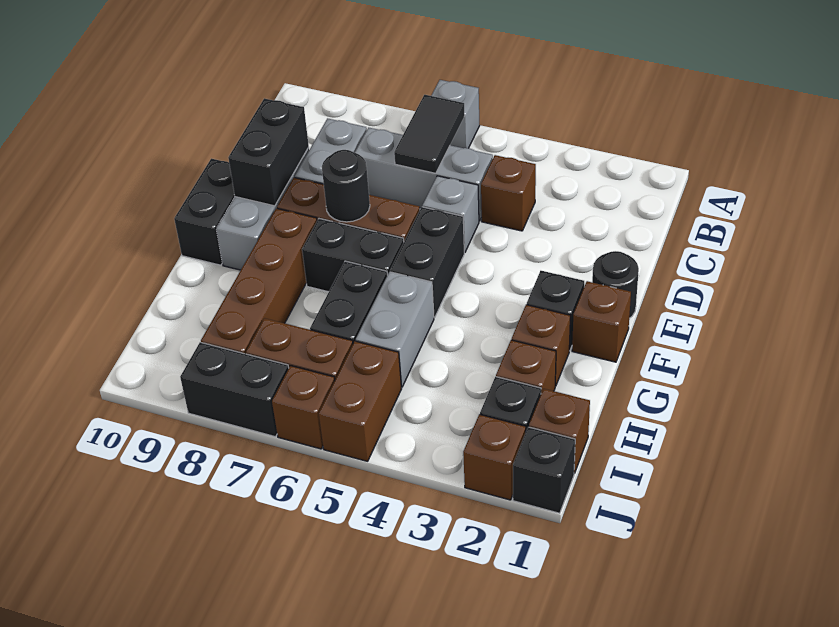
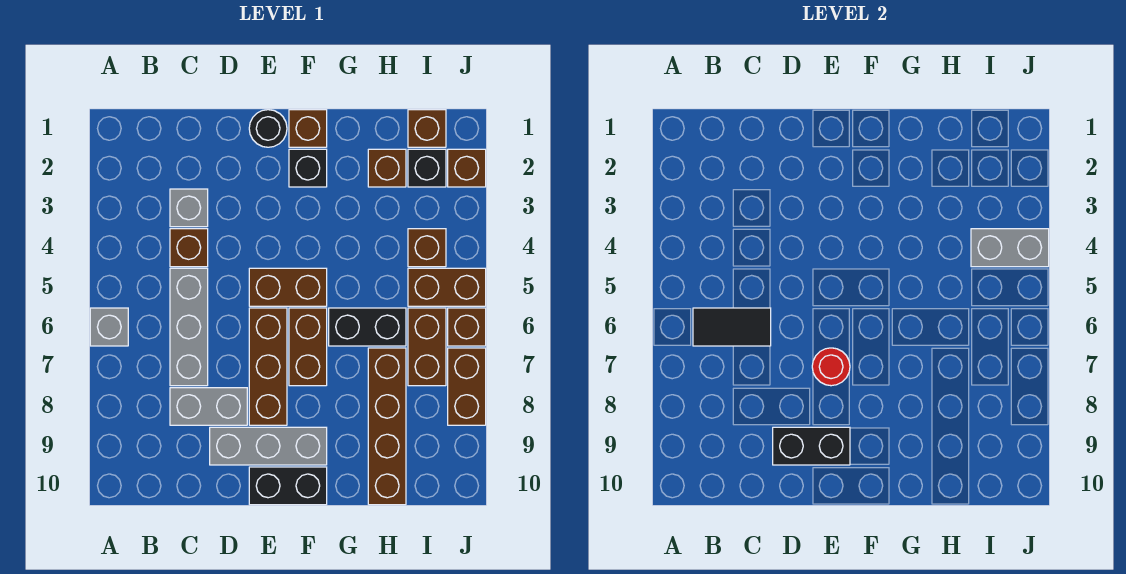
grey 1x1 brick [422,176,479,252] -> grey 1x1 brick moved to [170,189,208,227]
black 1x2 brick [390,207,464,318] -> brown 1x2 brick [249,268,327,306]
black 1x1 round brick [322,150,370,222] -> red 1x1 round brick [812,348,850,386]
black 1x2 brick [302,219,404,292] -> brown 1x2 brick [289,308,327,386]
brown 1x4 brick [201,208,317,354] -> brown 1x4 brick turned to [368,348,406,505]
brown 1x1 brick [512,305,570,386] -> brown 1x1 brick moved to [408,229,446,267]
grey 1x2 brick [356,272,434,387] -> grey 1x2 brick moved to [971,229,1049,267]
black 1x1 brick [513,427,575,513] -> none
black 1x2 brick [180,342,289,437] -> brown 1x2 brick [448,348,486,425]

